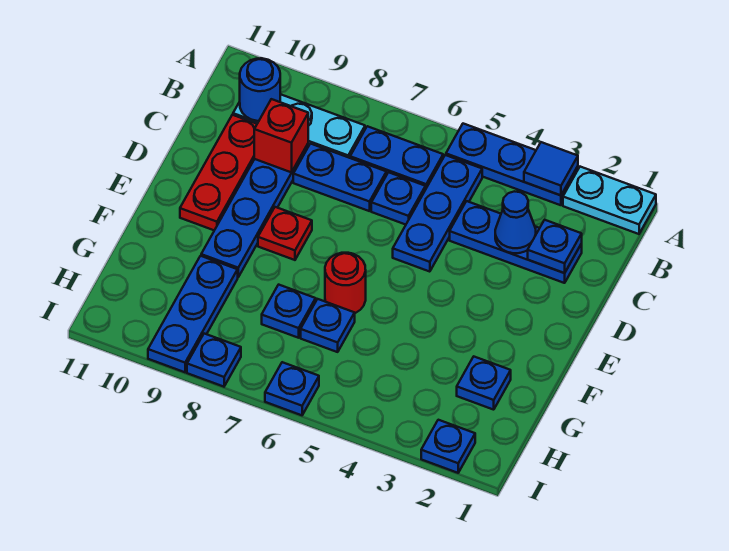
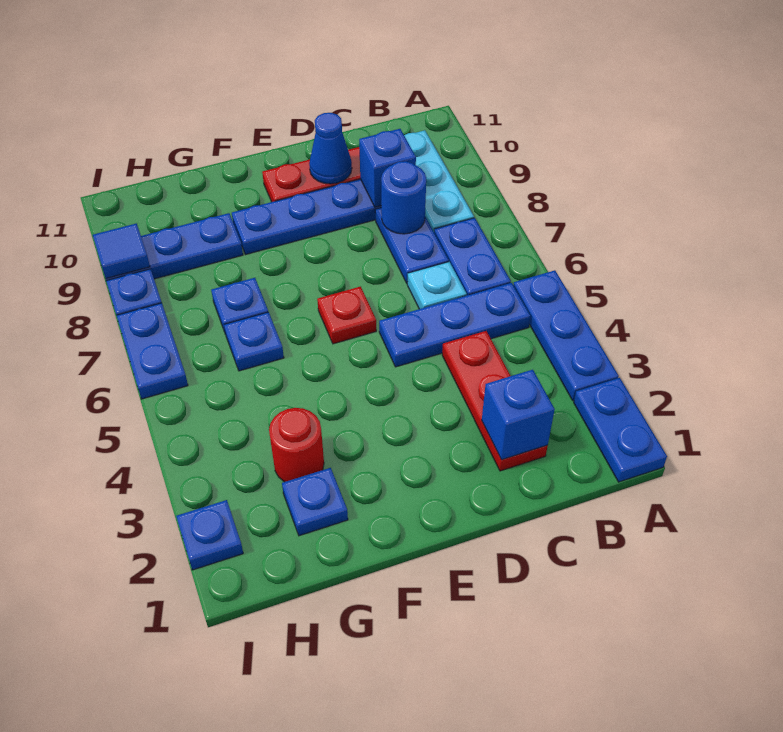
cyan 1x2 plate [563,167,656,234] -> blue 1x2 plate [574,378,667,482]
blue 1x1 tile [524,142,578,195] -> blue 1x1 tile moved to [93,223,150,278]
blue 1x1 round brick [240,58,280,121] -> blue 1x1 round brick moved to [381,161,426,234]
blue 1x3 plate [450,201,582,283] -> red 1x3 plate [442,331,548,471]
blue 1x1 plate [528,220,582,273] -> blue 1x1 brick [482,370,555,460]
blue 1x1 cone [495,191,536,253] -> blue 1x1 cone moved to [309,113,352,184]
blue 1x1 plate [371,172,425,225] -> cyan 1x1 plate [407,262,467,309]
red 1x1 brick [254,99,308,172] -> blue 1x1 brick [359,129,416,207]
red 1x1 plate [258,207,312,260] -> red 1x1 plate moved to [317,287,376,344]
red 1x1 round brick [325,253,366,313] -> red 1x1 round brick moved to [269,408,324,482]
blue 1x1 plate [265,362,319,415] -> blue 1x2 plate [117,303,188,399]

